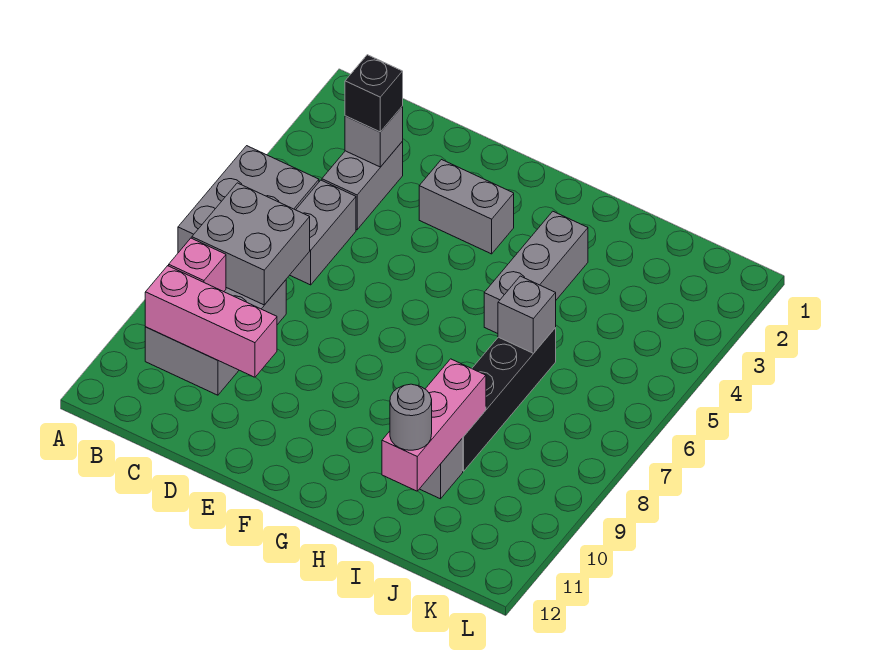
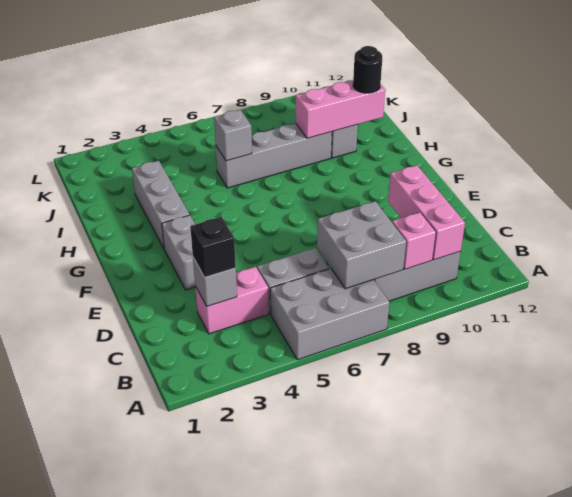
grey 1x2 brick [322,142,403,230] -> pink 1x2 brick [195,267,269,334]
grey 1x3 brick [484,211,588,334] -> grey 1x3 brick turned to [132,161,190,248]
black 1x4 brick [463,328,556,471] -> grey 1x4 brick [216,123,332,188]
grey 1x1 round brick [390,384,432,450] -> black 1x1 round brick [353,46,382,93]

